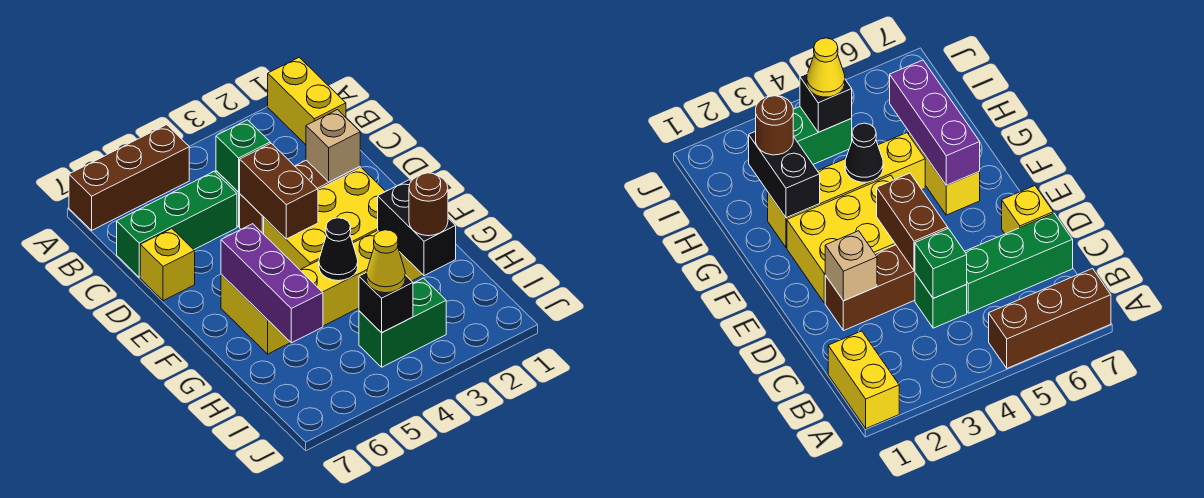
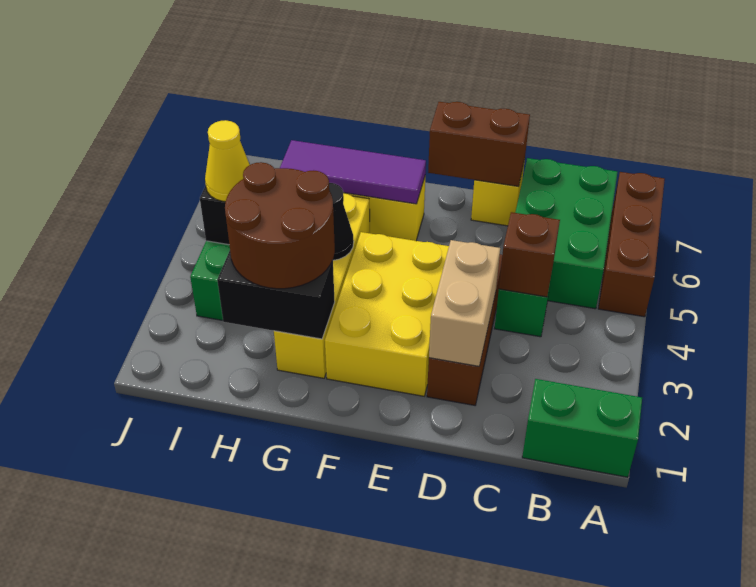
yellow 1x2 brick [268,57,346,145] -> green 1x2 brick [522,379,642,477]
green 1x1 brick [216,120,270,192] -> brown 1x1 brick [499,212,560,297]
green 1x3 brick [117,171,237,277] -> green 2x3 brick [515,158,617,309]
tan 1x1 brick [306,110,360,182] -> tan 1x2 brick [429,240,500,366]
brown 1x2 brick [240,143,318,239] -> brown 1x2 brick moved to [428,102,530,187]
purple 1x3 brick [221,224,323,343] -> purple 1x3 tile [280,140,426,204]
brown 1x1 round brick [409,173,448,236] -> brown 2x2 round brick [225,162,335,289]

